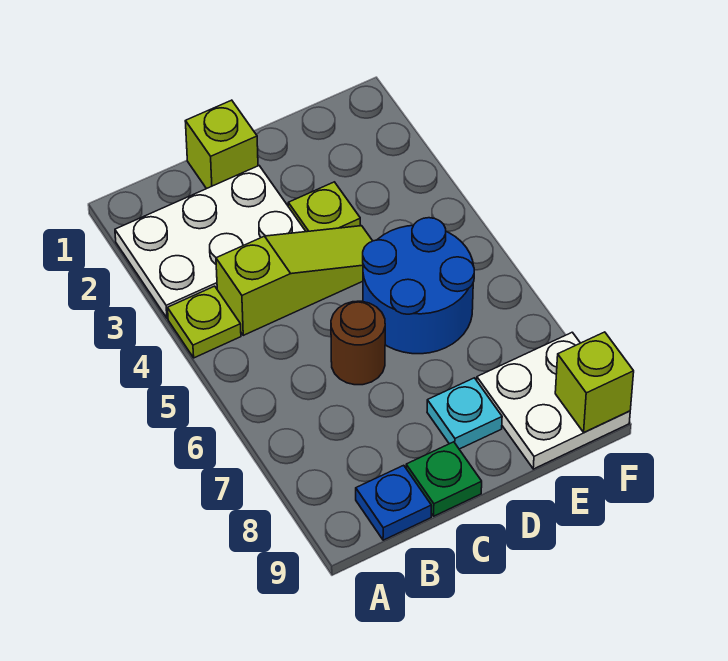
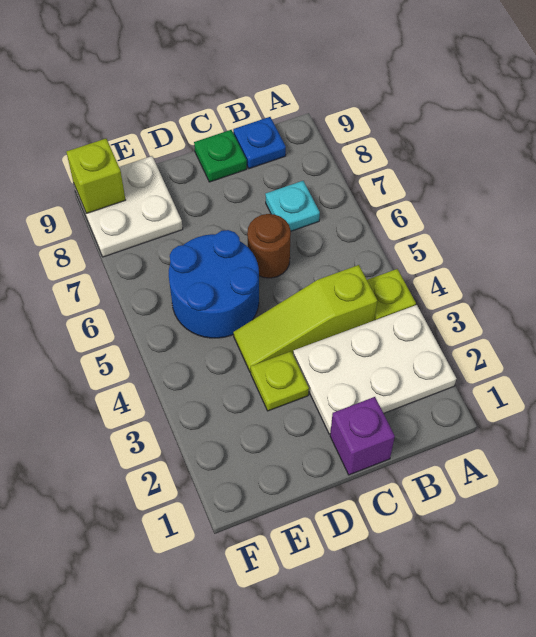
lime 1x1 brick [185,100,258,189] -> purple 1x1 brick [330,397,395,475]
cyan 1x1 plate [427,378,502,449] -> cyan 1x1 plate moved to [265,181,320,231]

